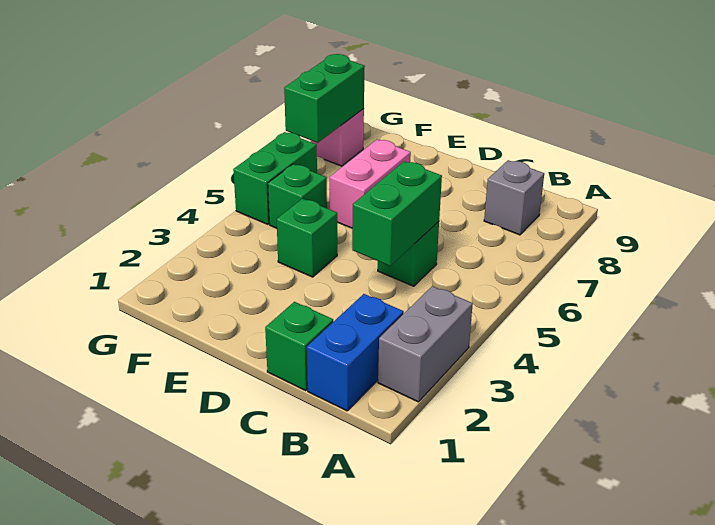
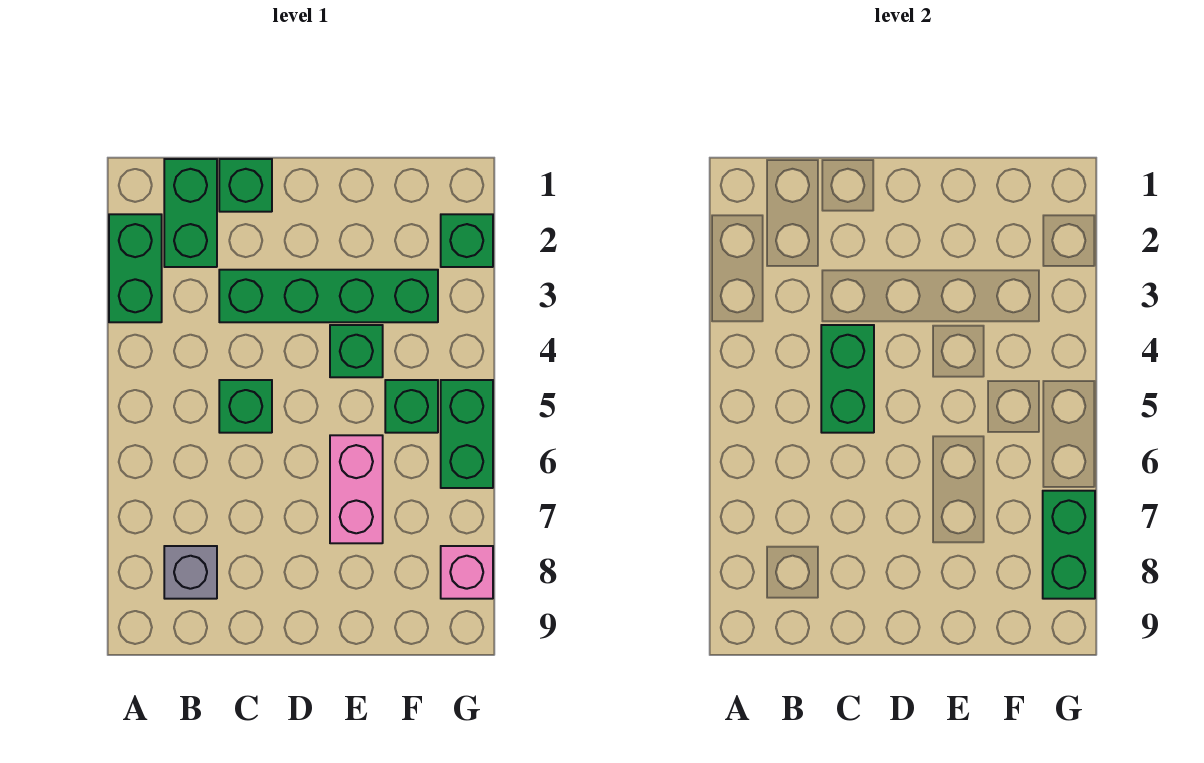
grey 1x2 brick [378,286,473,402] -> green 1x2 brick [109,214,162,322]
blue 1x2 brick [307,294,404,411] -> green 1x2 brick [164,159,217,267]
none -> green 1x4 brick [219,270,438,322]
none -> green 1x1 brick [441,214,493,267]

